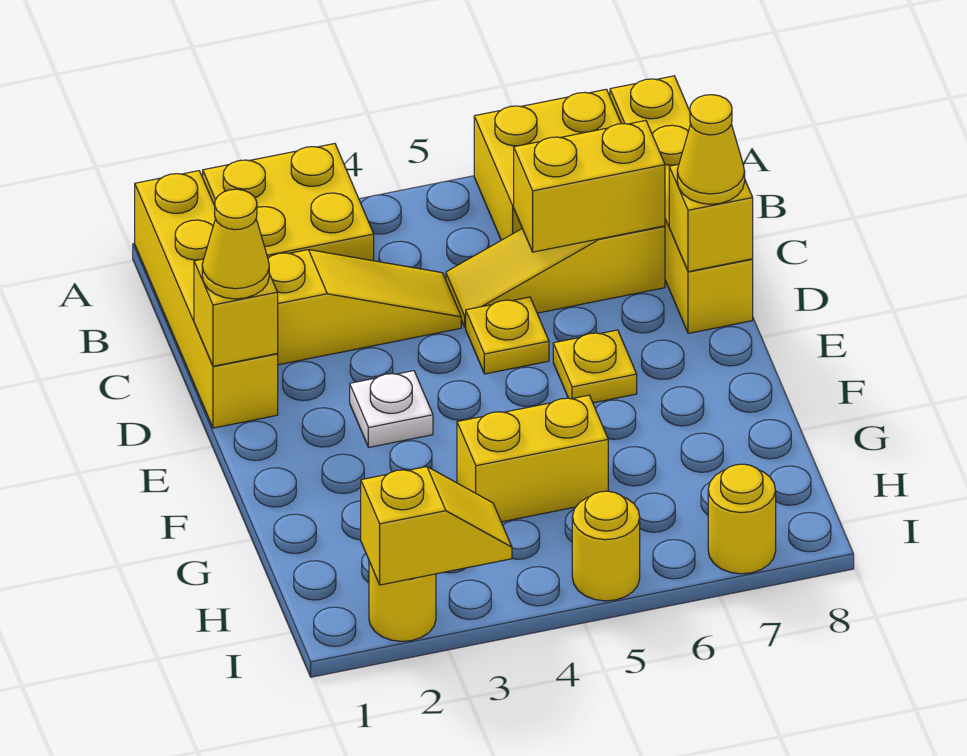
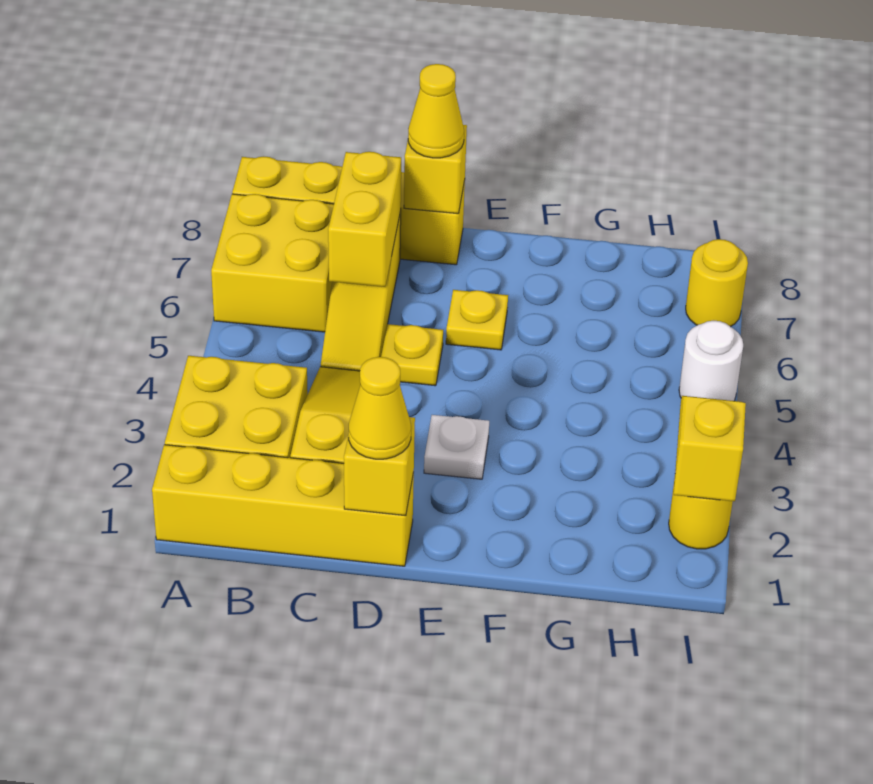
yellow 1x2 brick [457,395,608,522] -> none
yellow 1x1 round brick [572,491,640,601] -> white 1x1 round brick [679,321,743,401]

